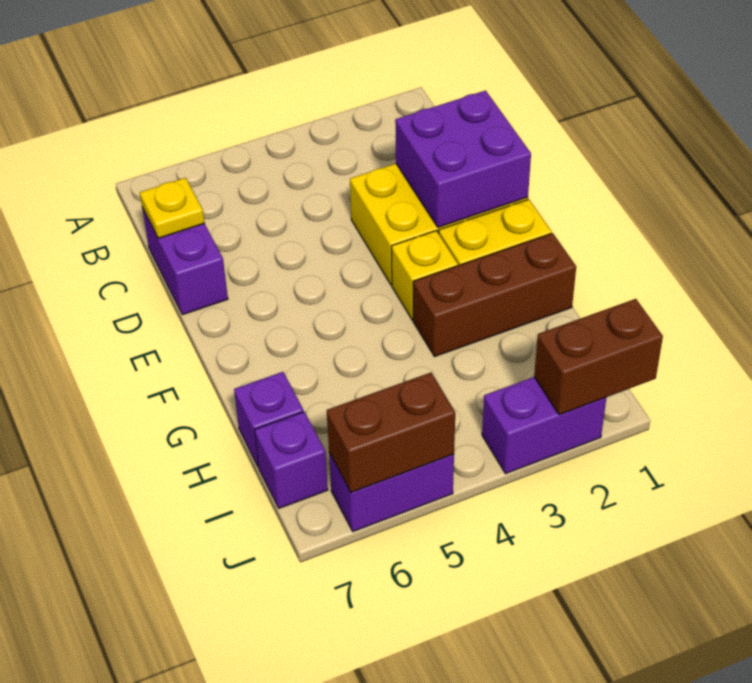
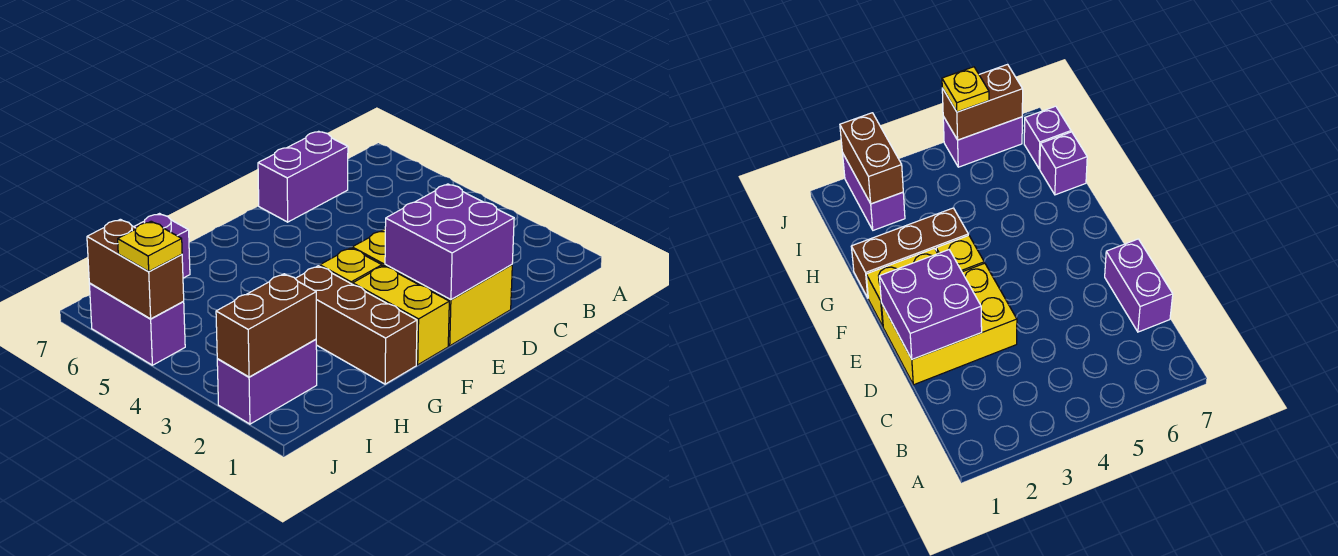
yellow 1x1 plate [140,178,205,238] -> yellow 1x1 plate moved to [118,221,182,271]
brown 1x2 brick [534,299,663,415] -> brown 1x2 brick turned to [216,274,316,377]
purple 1x2 brick [482,377,606,474] -> purple 1x2 brick turned to [217,339,317,424]

